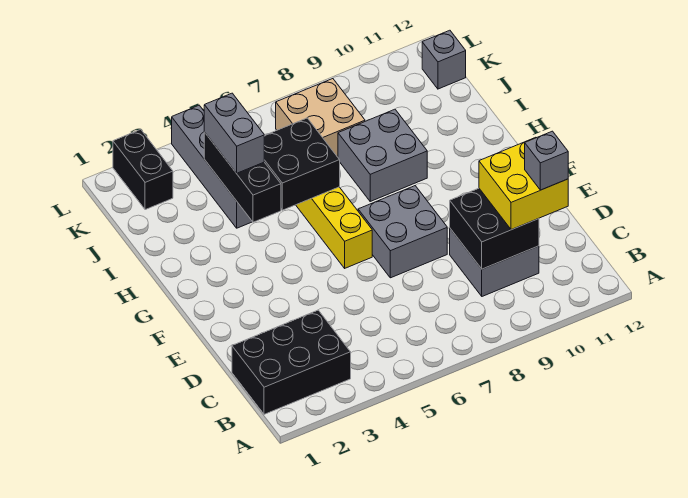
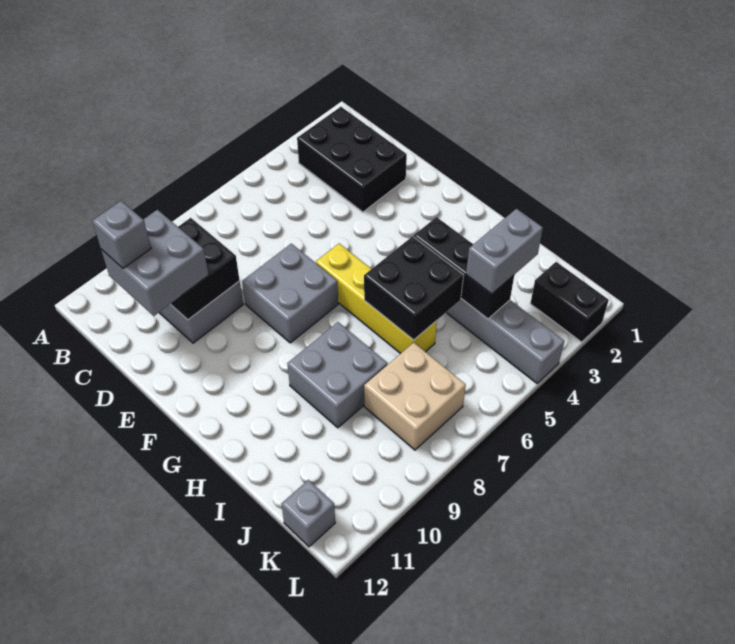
black 2x3 brick [232,310,351,414] -> black 2x3 brick turned to [297,107,407,212]
yellow 2x2 brick [479,137,568,230] -> grey 2x2 brick [101,210,209,316]
grey 1x2 brick [204,93,264,173] -> grey 1x2 brick turned to [466,209,543,294]

